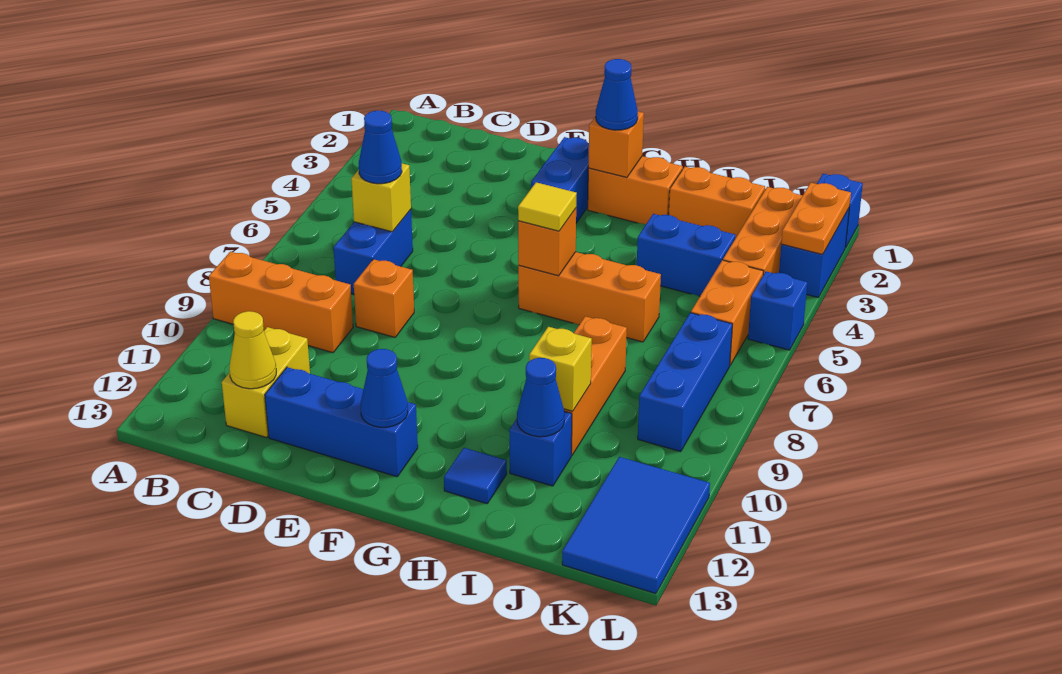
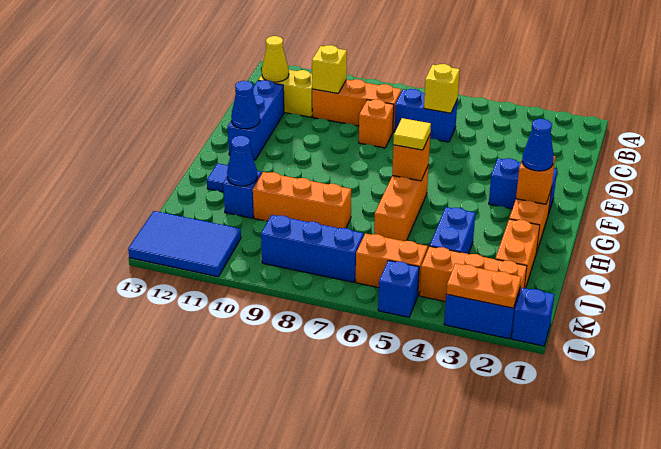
orange 1x3 brick [209,252,353,353] -> orange 1x3 brick turned to [312,79,401,131]
blue 1x1 cone [359,111,402,184] -> none
yellow 1x1 brick [529,327,592,411] -> yellow 1x1 brick moved to [312,45,347,93]

